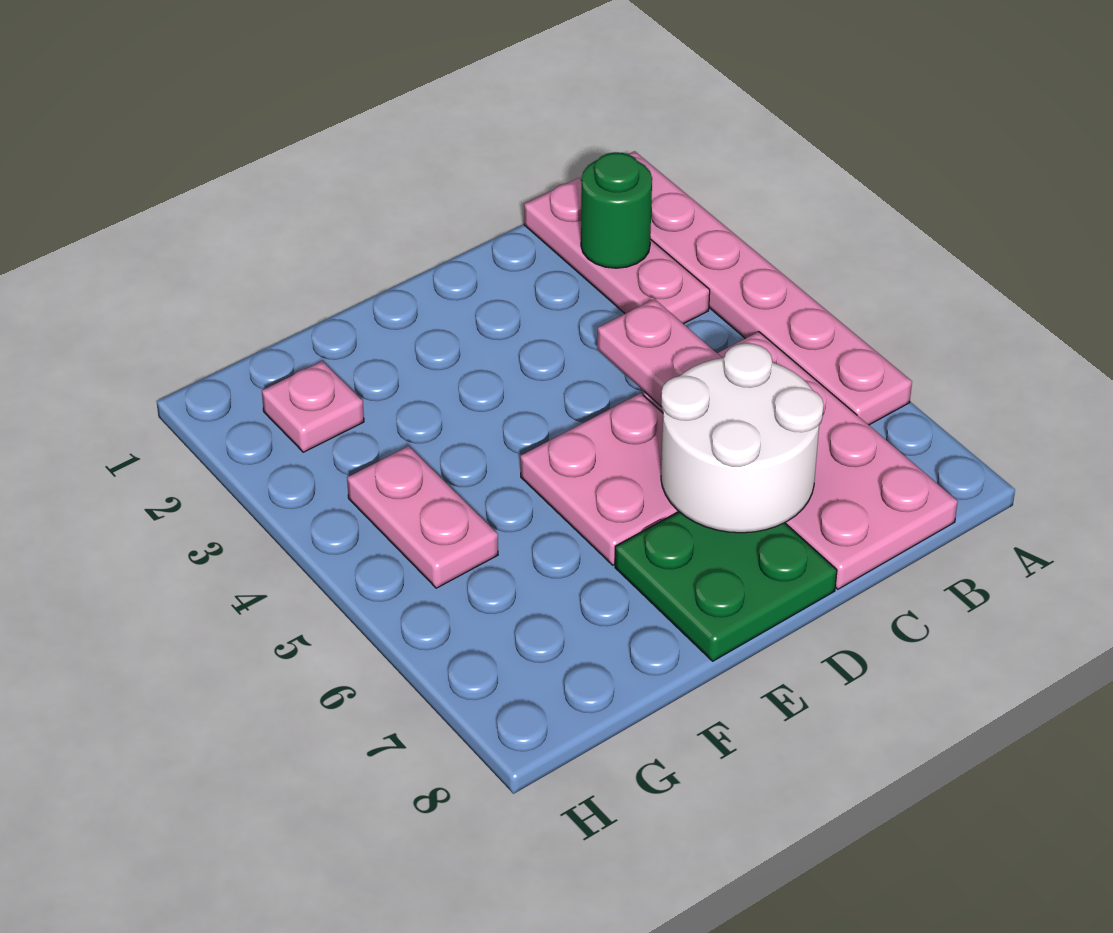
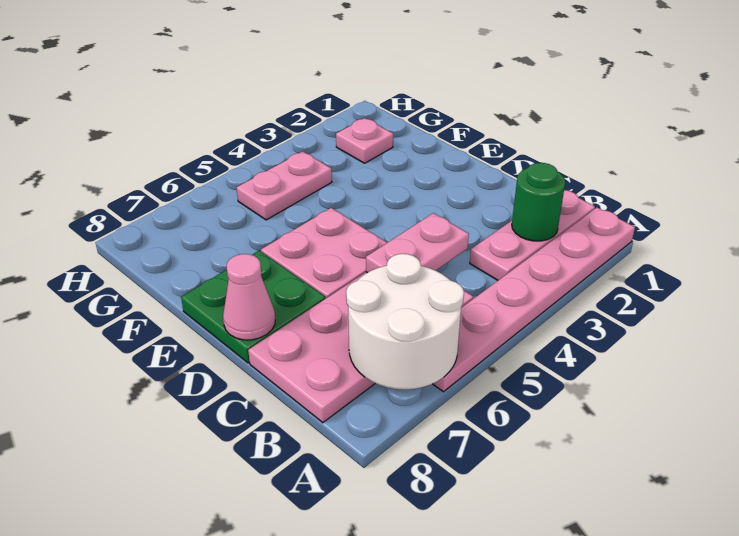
white 2x2 round brick [661,343,824,533] -> white 2x2 round brick moved to [346,254,464,390]
none -> pink 1x1 cone [223,254,275,340]

